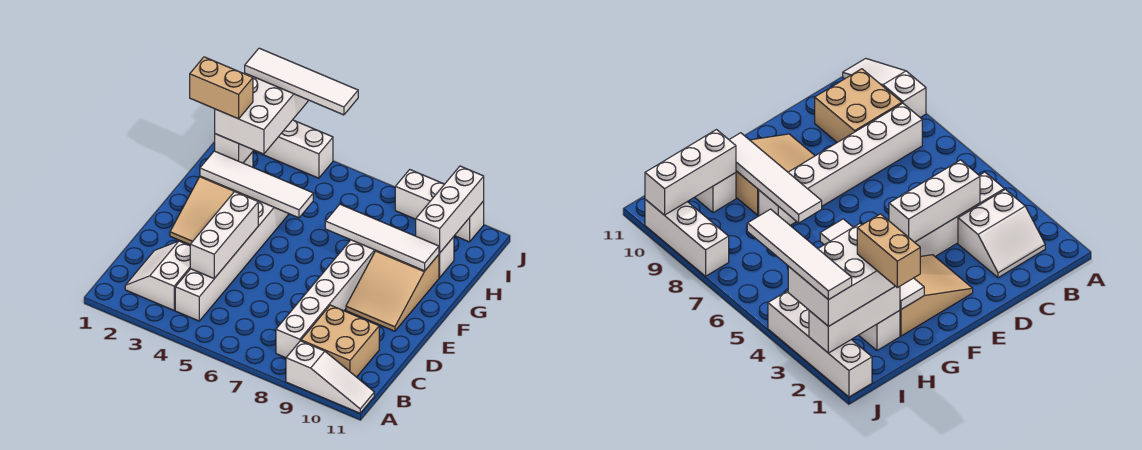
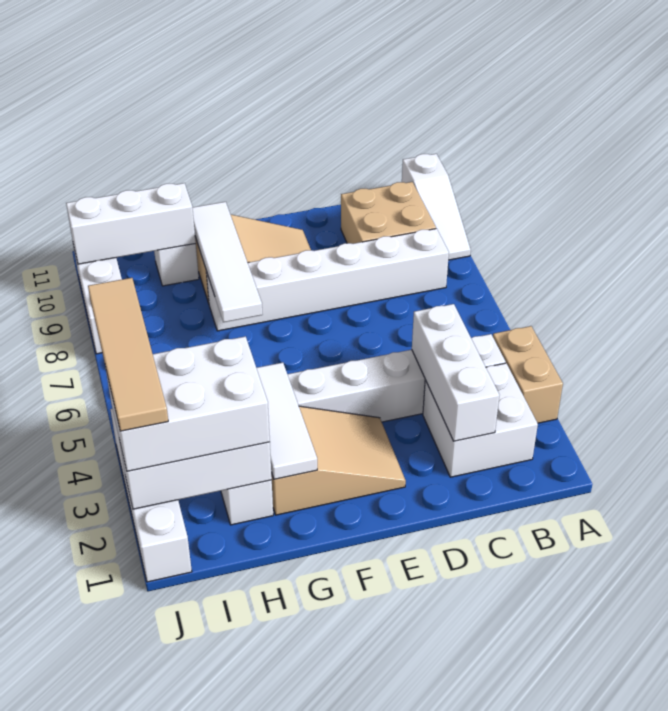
white 1x3 slope [286,341,374,413] -> white 1x3 slope turned to [402,154,471,260]
white 2x2 slope [125,241,190,310] -> white 2x2 brick [423,363,538,477]
white 1x3 brick [190,192,258,278] -> white 1x3 brick turned to [412,304,499,441]
white 1x4 tile [200,151,313,218] -> white 1x3 tile [257,363,317,479]
tan 1x2 brick [190,57,253,119] -> tan 1x2 brick moved to [493,326,563,423]
white 1x4 tile [245,48,358,115] -> tan 1x4 tile [88,278,168,431]

